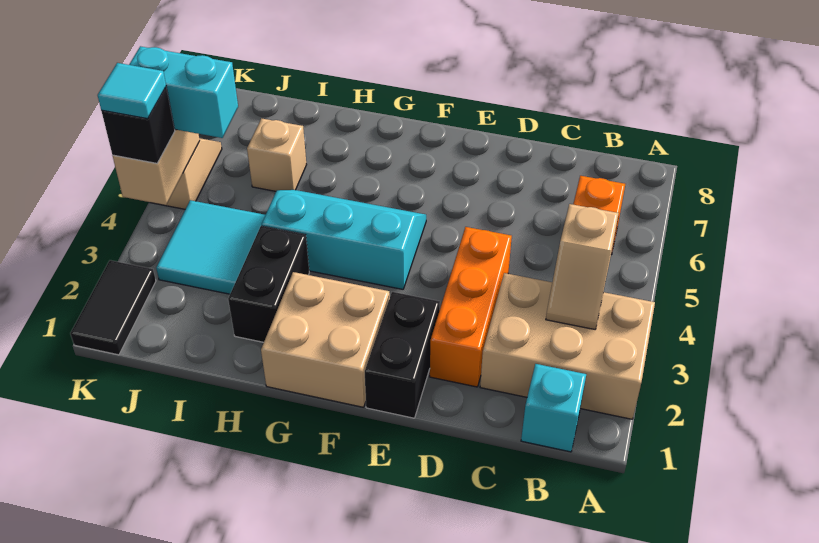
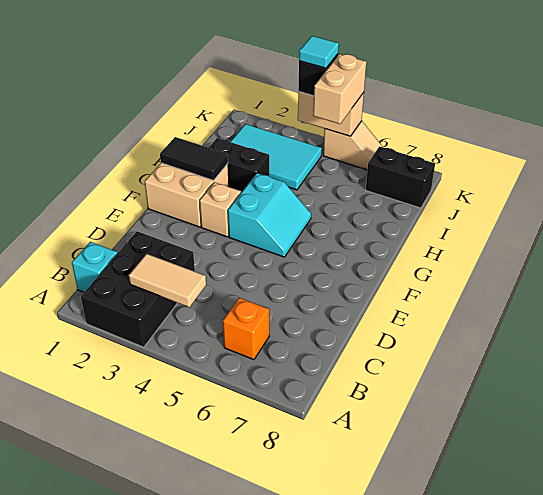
tan 2x3 brick [480,273,655,419] -> black 2x3 brick [81,231,195,347]
tan 1x2 slope [546,204,619,329] -> tan 1x2 tile [129,254,206,307]
orange 1x3 brick [430,227,512,387] -> none
black 1x2 brick [365,292,440,418] -> black 1x2 brick moved to [366,146,435,208]
cyan 2x3 slope [262,190,426,289] -> cyan 2x2 slope [228,173,311,257]
cyan 2x2 tile [156,200,265,294] -> cyan 2x3 tile [231,124,322,190]
tan 1x1 brick [247,118,307,191] -> tan 1x1 brick moved to [200,182,241,237]
cyan 1x2 brick [129,46,238,138] -> tan 1x2 brick [313,54,366,124]
black 1x2 tile [70,260,156,355] -> black 1x2 tile moved to [160,137,228,180]

